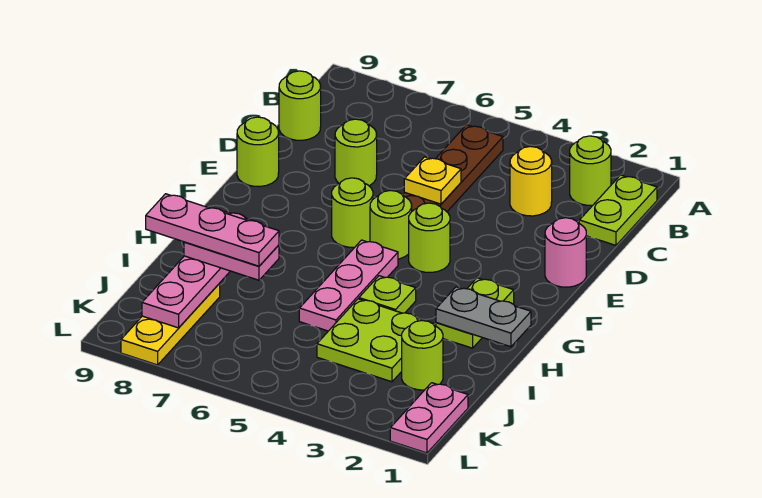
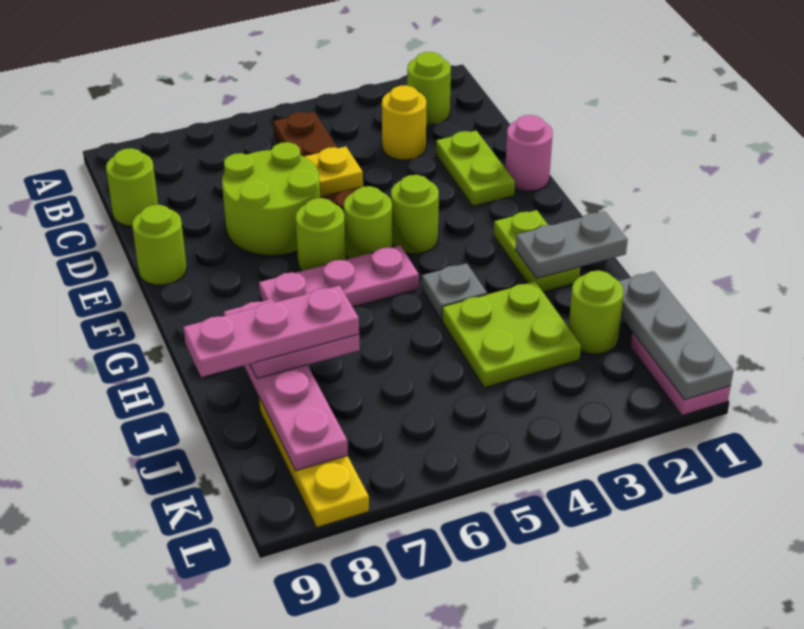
lime 1x2 plate [579,175,657,245] -> lime 1x2 plate moved to [436,131,515,206]
lime 1x1 round brick [335,119,377,186] -> lime 2x2 round brick [222,142,320,256]
pink 1x3 plate [299,240,398,331] -> pink 1x3 plate turned to [259,246,419,307]
lime 1x1 plate [359,276,416,313] -> grey 1x1 plate [422,263,487,320]
none -> grey 1x3 plate [619,271,734,400]

